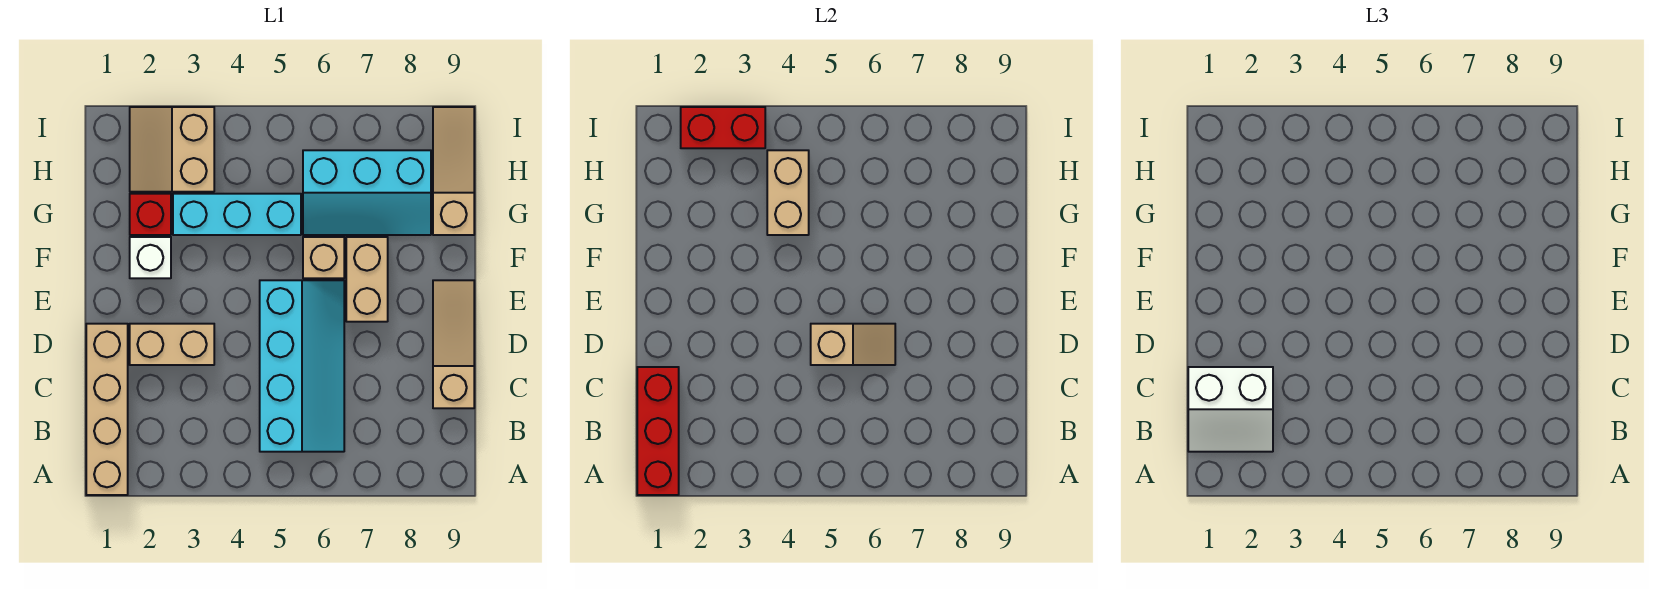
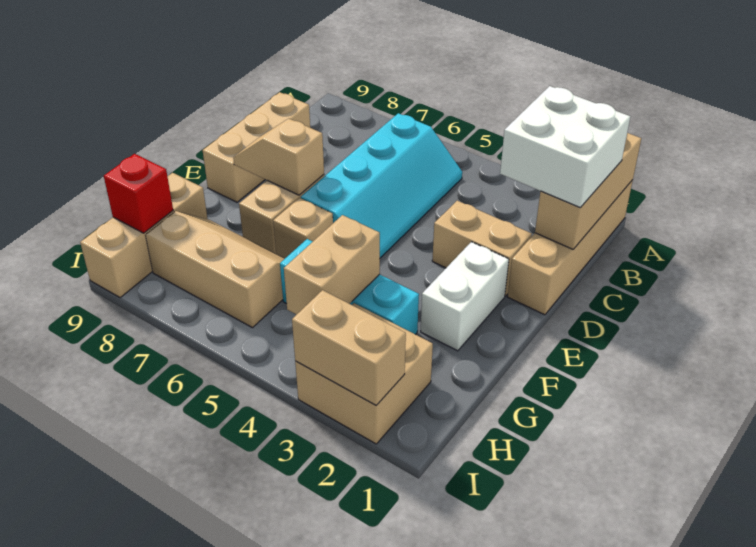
red 1x3 brick [637,367,679,495] -> tan 1x3 brick [535,133,641,249]
white 2x2 slope [1188,367,1273,452] -> white 2x2 brick [500,86,630,208]
cyan 2x4 slope [260,280,344,452] -> cyan 2x4 slope turned to [301,113,462,258]
tan 1x3 slope [433,280,474,408] -> tan 1x3 brick [203,92,310,202]
tan 1x2 slope [811,324,895,365] -> tan 1x2 slope moved to [233,118,324,195]
white 1x1 brick [130,237,171,278] -> white 1x2 brick [421,242,509,351]
red 1x1 brick [130,194,171,235] -> red 1x1 brick moved to [104,154,173,233]
cyan 2x3 slope [303,150,431,235] -> tan 2x3 slope [146,211,285,328]
tan 1x3 slope [433,107,474,235] -> tan 1x3 brick [80,173,207,298]
tan 2x2 slope [130,107,214,192] -> tan 2x2 brick [295,303,433,444]
red 1x2 brick [681,107,765,148] -> tan 1x2 brick [292,290,406,405]

